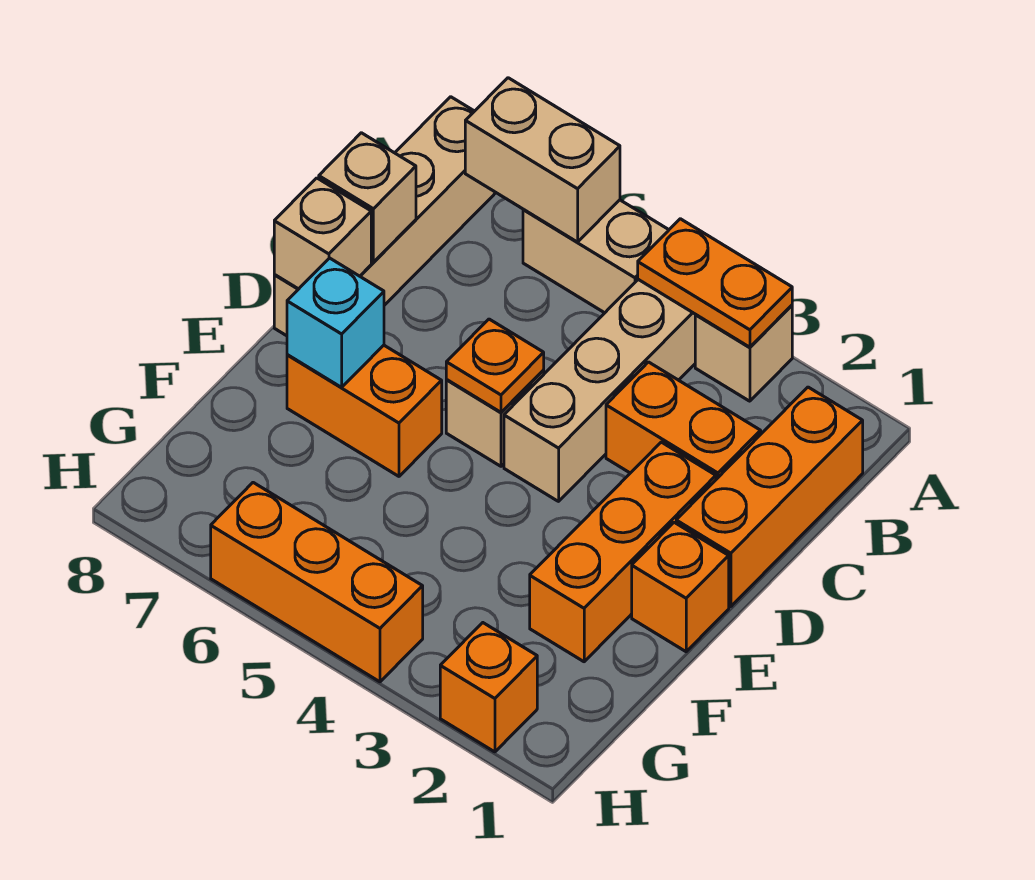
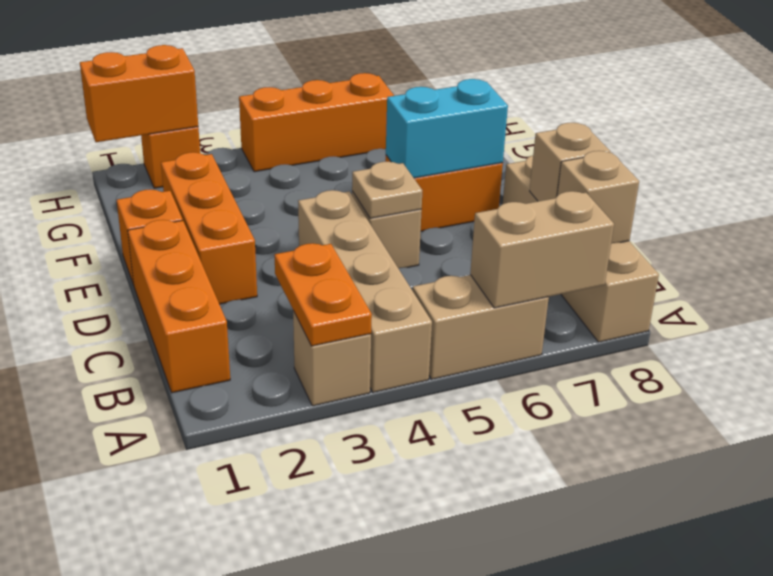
orange 1x2 plate [638,219,792,347] -> orange 1x2 plate turned to [275,243,372,346]
orange 1x2 brick [606,362,761,479] -> orange 1x2 brick moved to [80,45,198,142]
orange 1x1 plate [446,319,544,412] -> tan 1x1 plate [352,162,422,218]
tan 1x1 brick [274,178,371,289] -> tan 1x1 brick moved to [557,151,639,243]
cyan 1x1 brick [287,258,384,387] -> cyan 1x2 brick [386,79,508,178]

